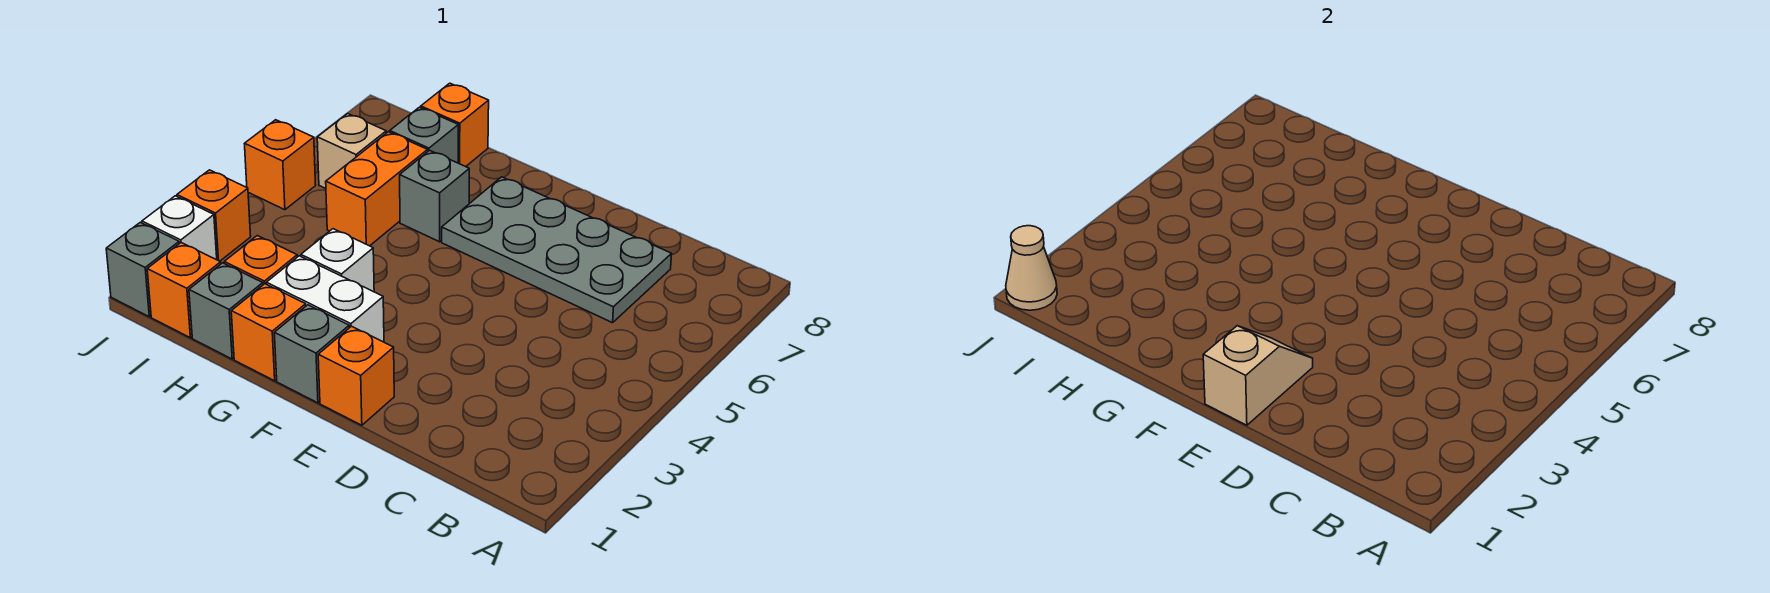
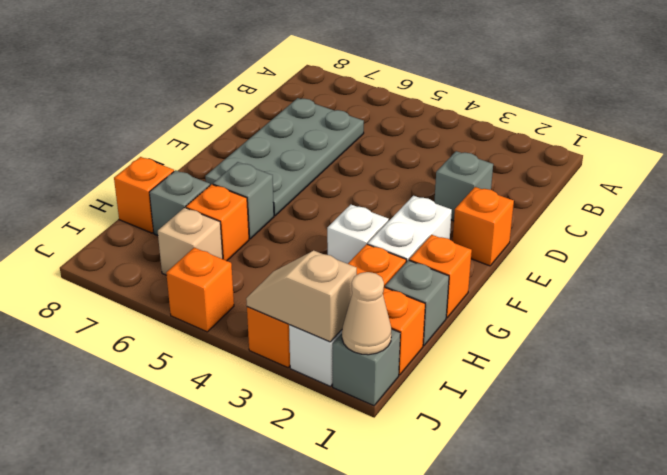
tan 1x2 slope [1203,326,1313,425] -> tan 1x2 slope moved to [246,251,357,342]
grey 1x1 brick [274,305,349,403] -> grey 1x1 brick moved to [434,151,493,221]
orange 1x2 brick [326,132,428,246] -> orange 1x1 brick [186,184,249,261]

